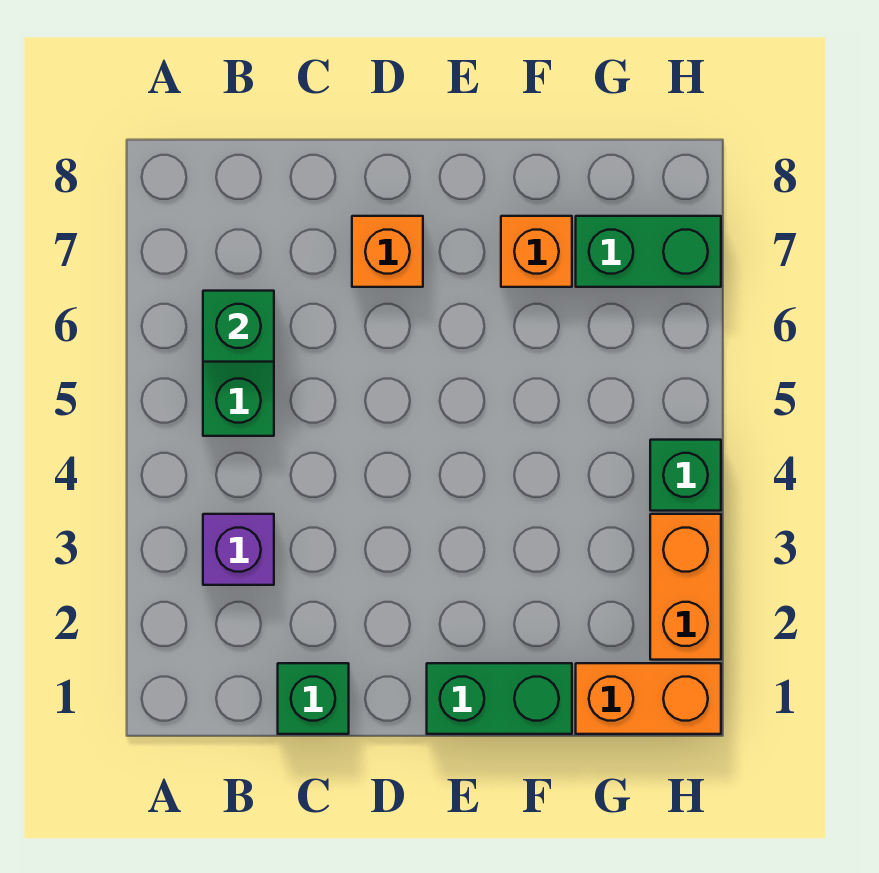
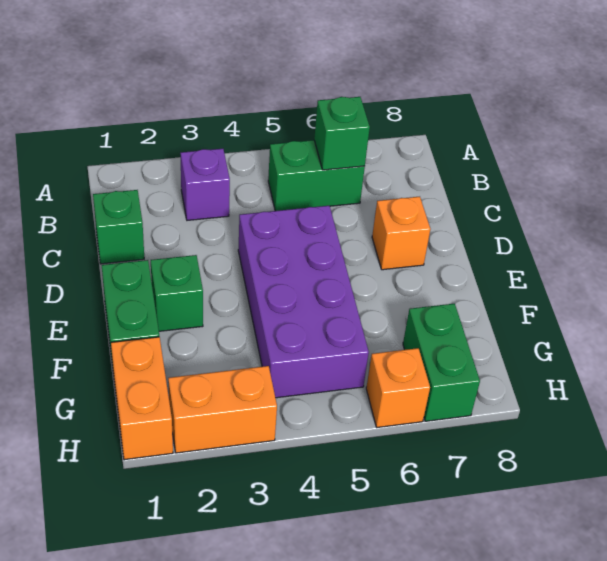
none -> purple 2x4 brick [238,206,369,398]
orange 1x1 brick [501,216,572,287] -> orange 1x1 brick moved to [366,348,430,427]
green 1x1 brick [650,440,721,511] -> green 1x1 brick moved to [151,255,203,331]

